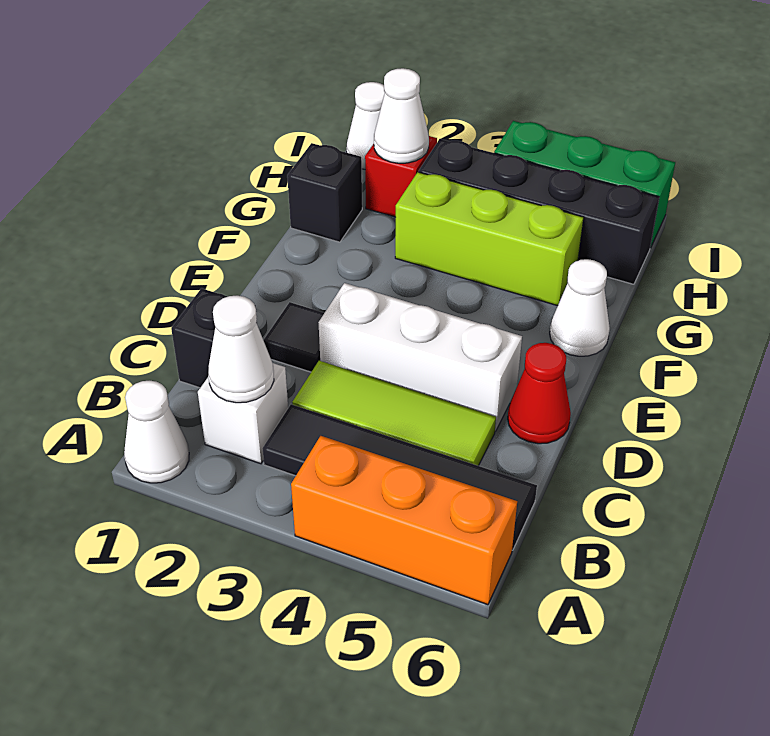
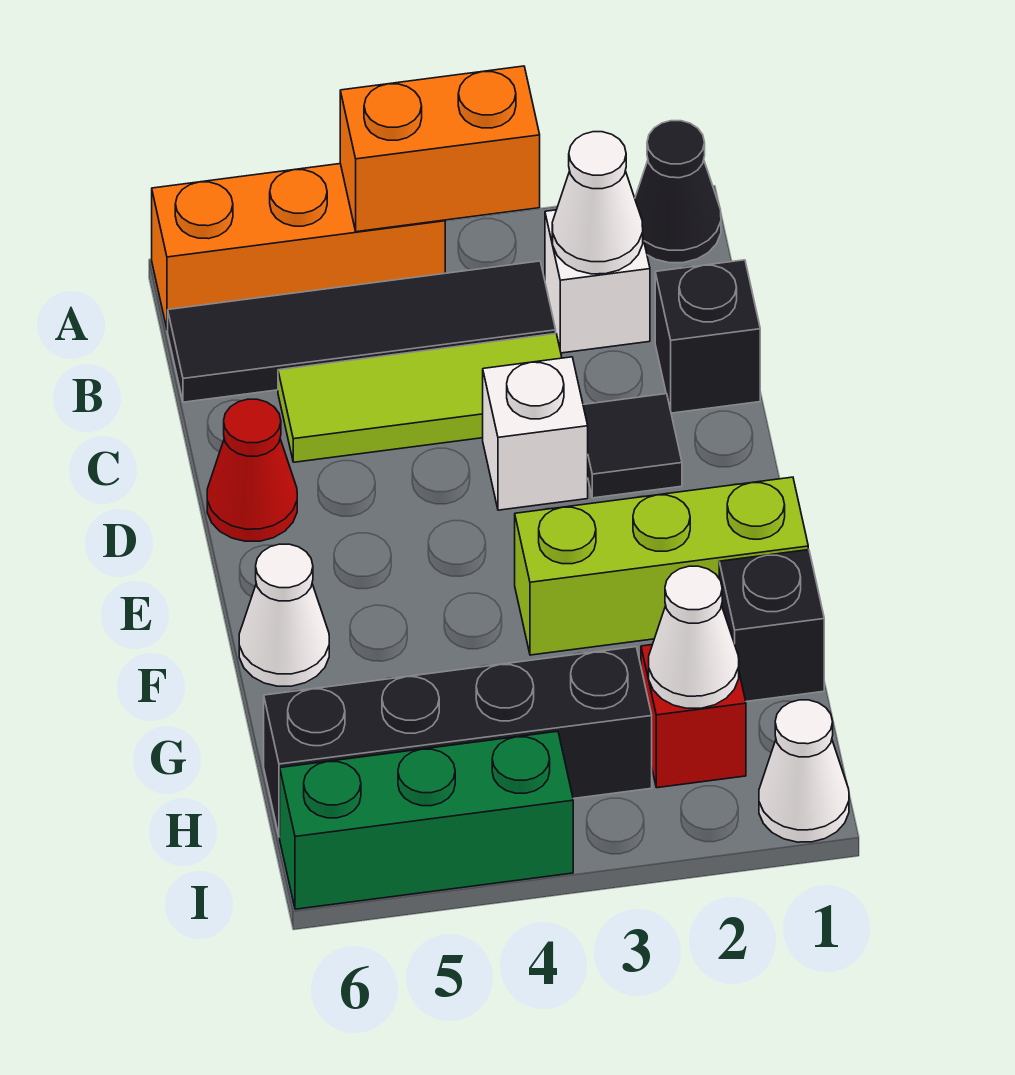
white 1x1 cone [124,381,189,483] -> black 1x1 cone [635,121,721,263]
none -> orange 1x2 brick [340,66,540,232]
white 1x3 brick [318,283,522,431] -> white 1x1 brick [483,357,588,510]
lime 1x3 brick [395,172,584,306] -> lime 1x3 brick moved to [515,477,808,655]

